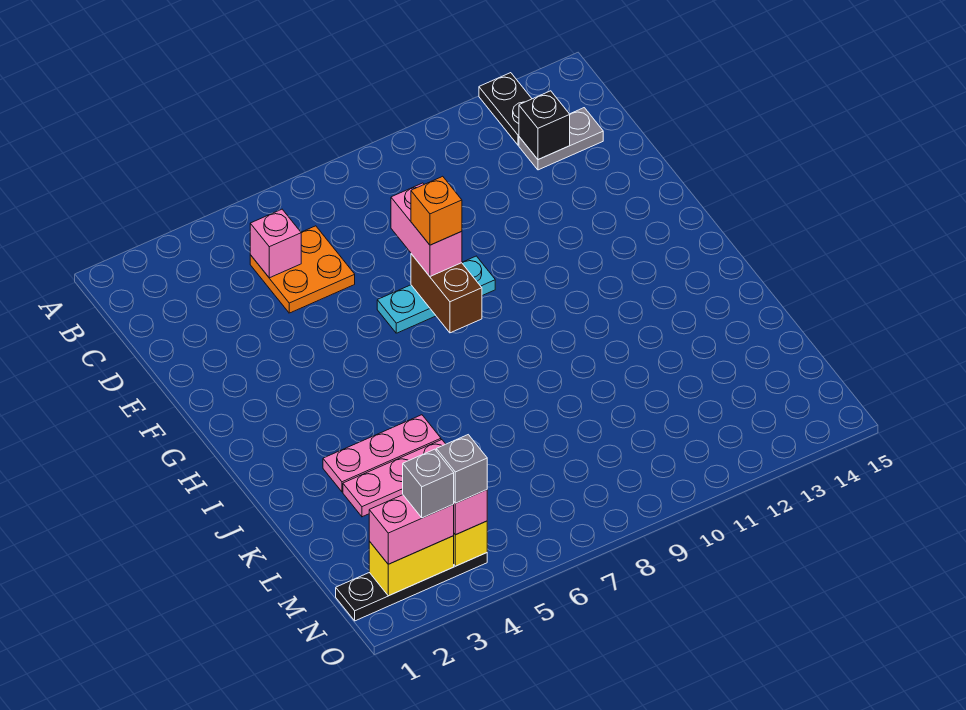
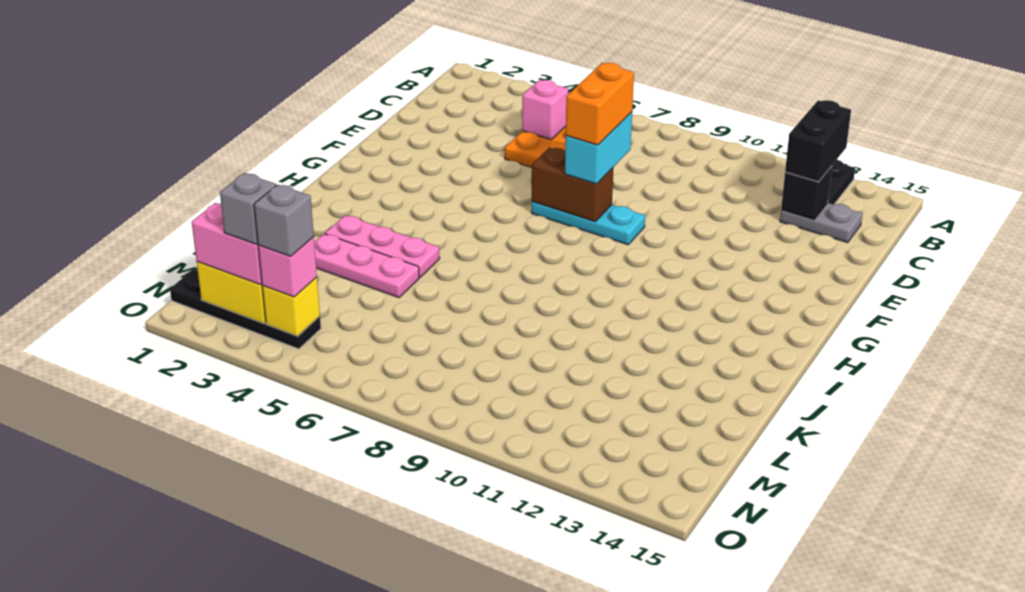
none -> black 1x2 brick [785,100,851,182]
pink 1x2 brick [391,183,462,276] -> cyan 1x2 brick [565,112,632,184]
brown 1x2 brick [411,254,482,333] -> brown 1x2 brick turned to [532,148,613,221]
orange 1x1 brick [411,176,462,245] -> orange 1x2 brick [565,63,634,145]

